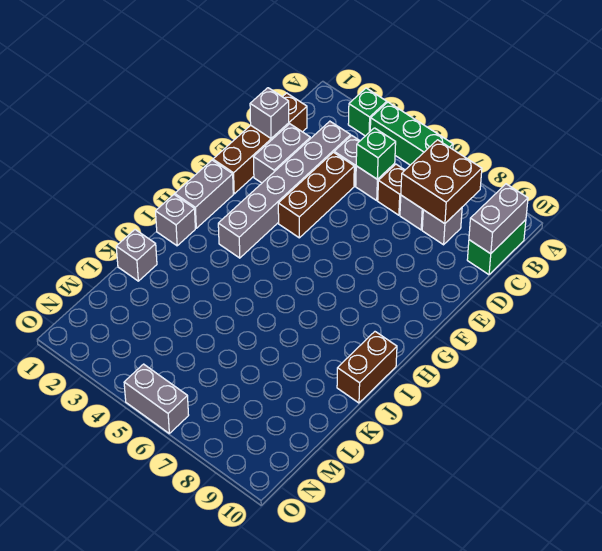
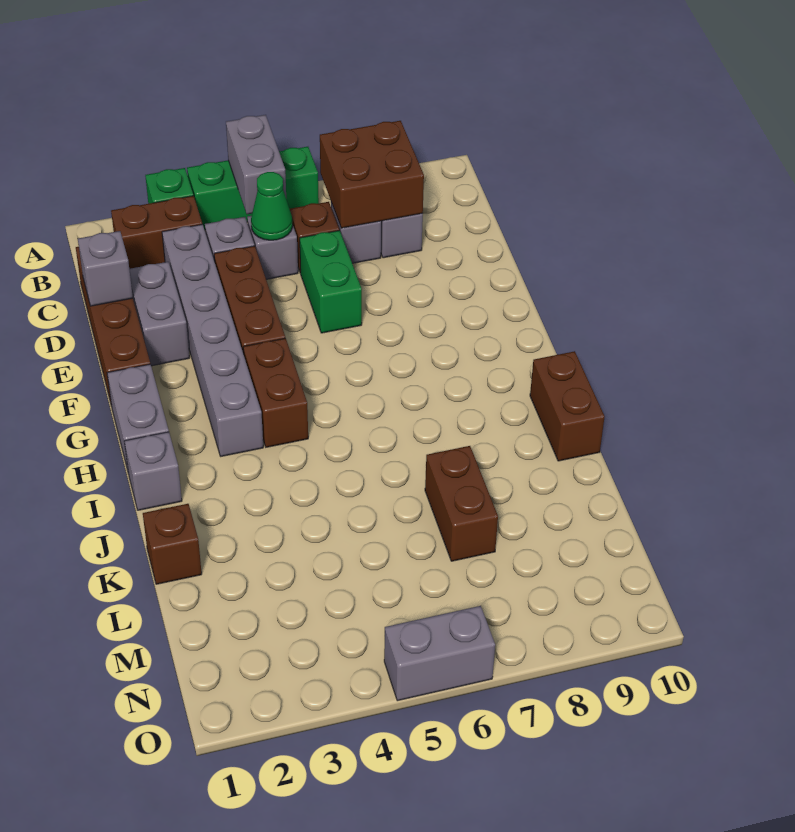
none -> brown 1x2 brick [111,196,202,269]
green 1x2 brick [467,220,526,275] -> green 1x2 brick moved to [300,230,362,333]
grey 1x2 brick [469,184,528,254] -> grey 1x2 brick moved to [226,115,286,214]
green 1x1 brick [356,128,396,179] -> green 1x1 cone [251,172,293,240]
none -> brown 1x2 brick [243,338,308,447]
grey 1x1 brick [116,230,157,281] -> brown 1x1 brick [143,504,202,584]
none -> brown 1x2 brick [425,446,498,561]

